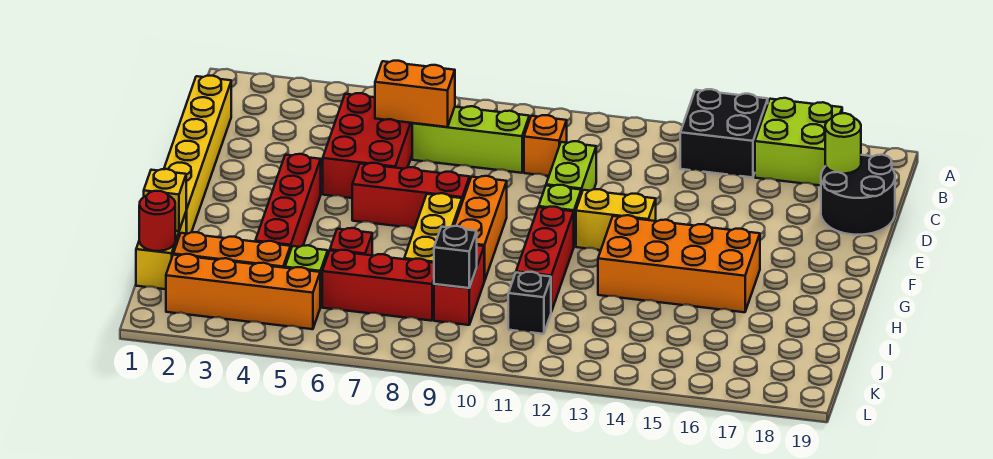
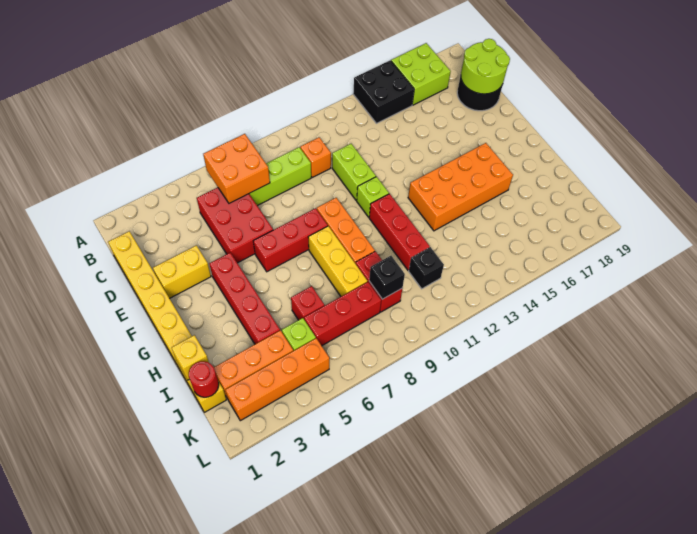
orange 1x2 brick [375,61,455,127] -> orange 2x2 brick [203,134,270,203]
lime 1x1 round brick [825,113,861,174] -> lime 2x2 round brick [461,39,510,94]
yellow 1x2 brick [576,189,656,250] -> yellow 1x2 brick moved to [153,245,211,298]

